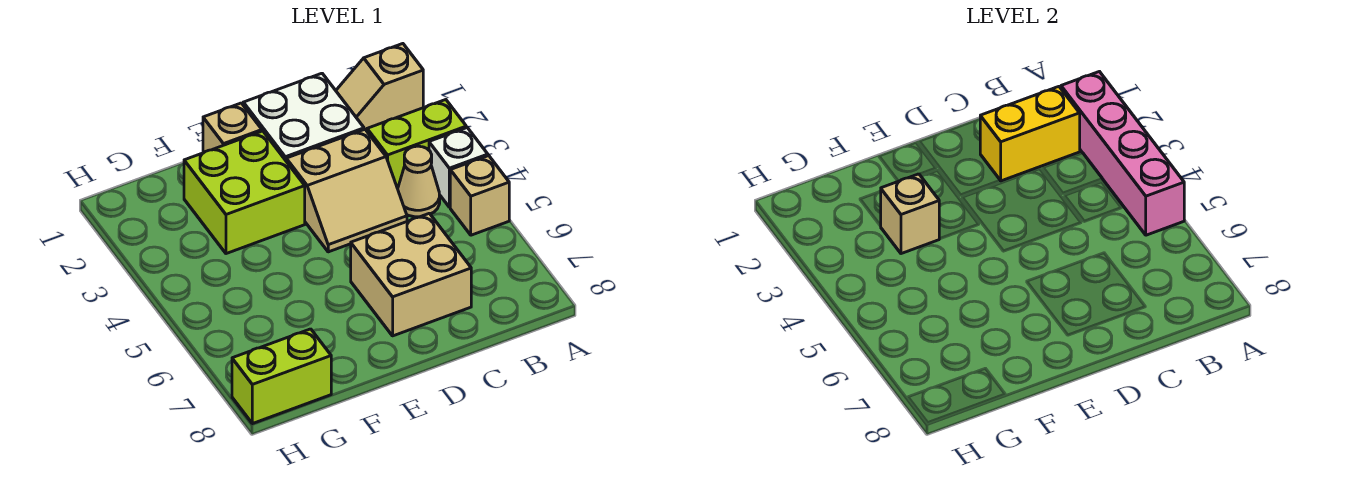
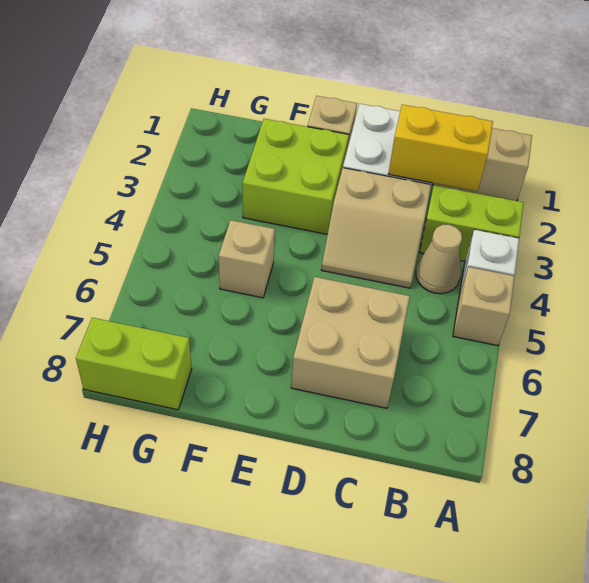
pink 1x4 brick [1061,72,1184,235] -> none
tan 1x1 brick [881,174,939,254] -> tan 1x1 brick moved to [219,220,275,298]

